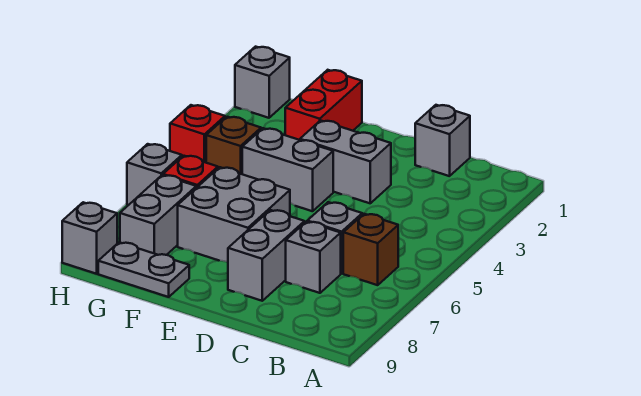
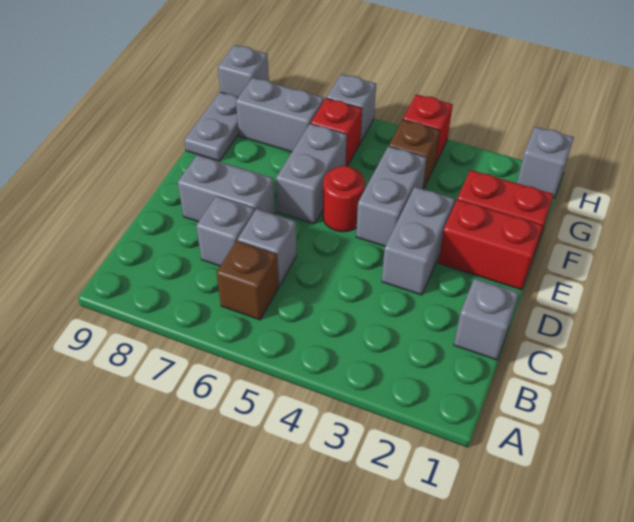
none -> red 1x2 brick [438,199,543,290]
none -> red 1x1 round brick [323,166,365,232]
grey 2x2 brick [178,167,290,262] -> grey 1x2 brick [276,124,347,224]

